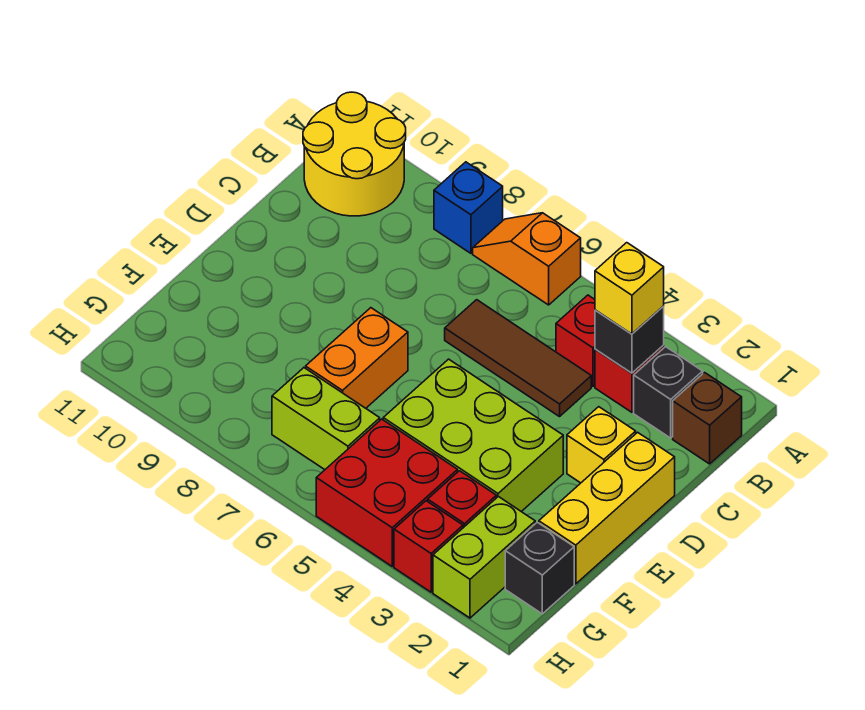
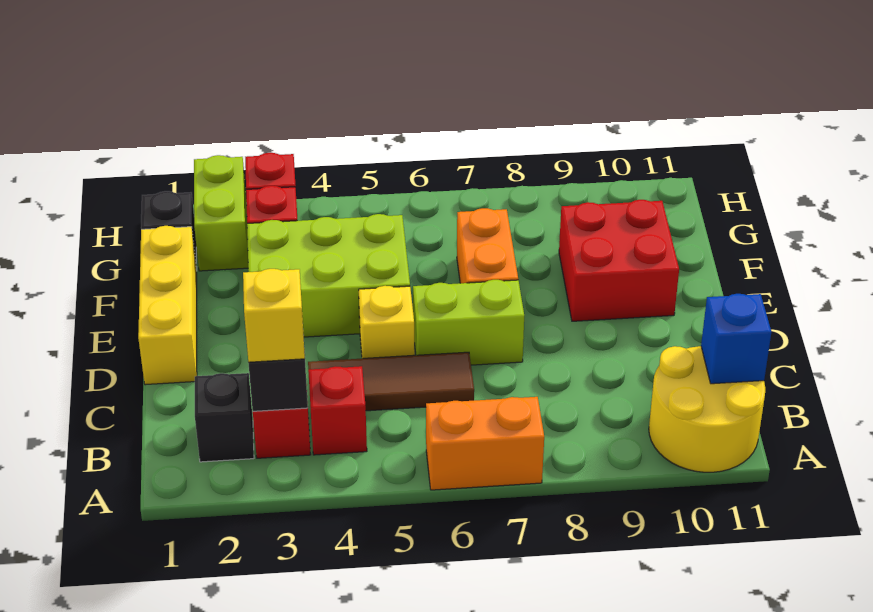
orange 1x2 slope [473,213,581,305] -> orange 1x2 brick [426,397,544,490]
blue 1x1 brick [434,162,503,253] -> blue 1x1 brick moved to [701,294,771,384]
brown 1x1 brick [673,373,742,464] -> none
yellow 1x1 brick [567,407,636,483] -> yellow 1x1 brick moved to [359,286,415,358]
red 2x2 brick [316,419,458,566] -> red 2x2 brick moved to [559,200,679,321]
lime 1x2 brick [272,368,380,470] -> lime 1x2 brick moved to [413,280,524,365]

